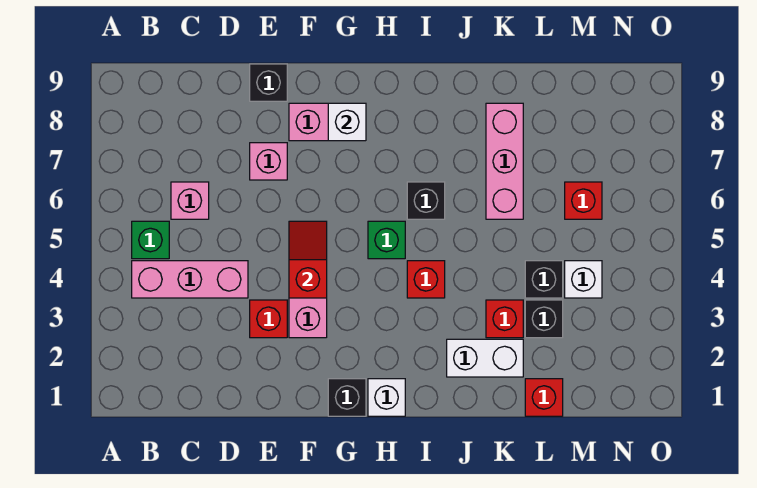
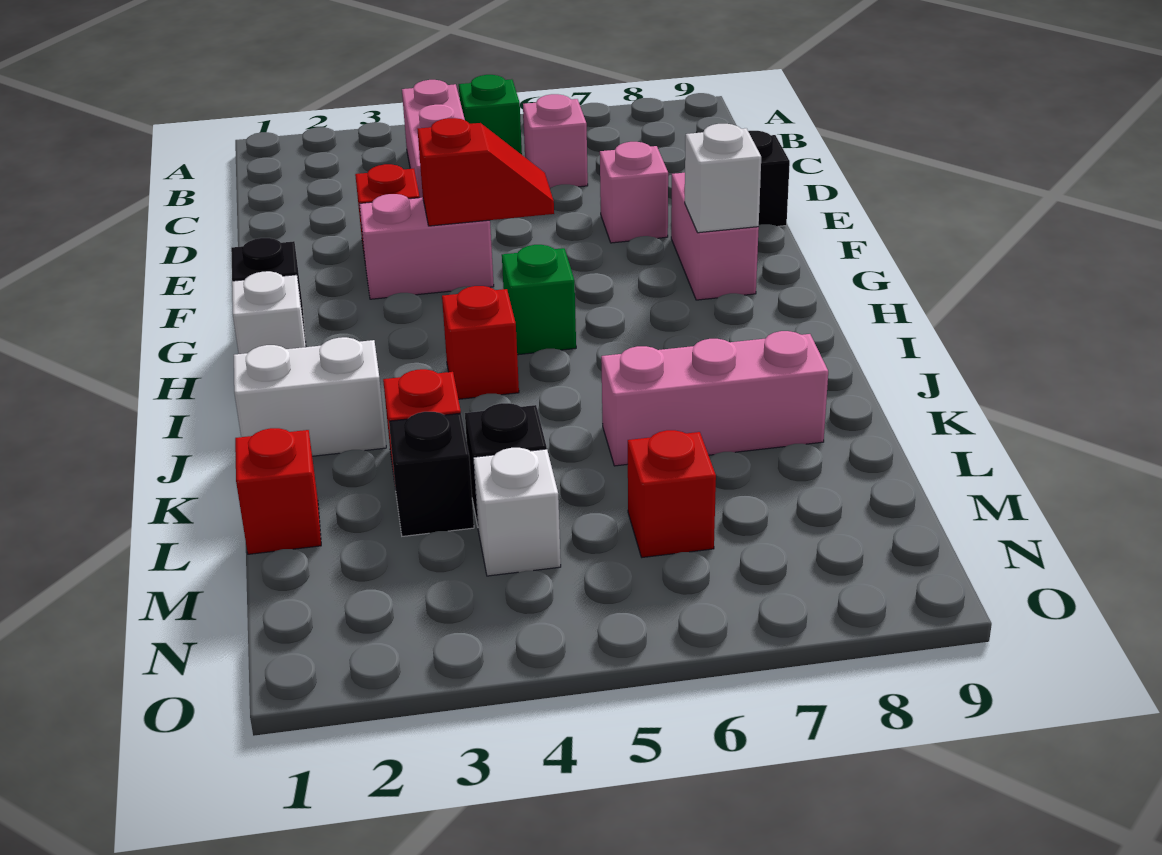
black 1x1 brick [407,182,445,219] -> none
white 1x2 brick [447,339,523,377] -> white 1x2 brick turned to [234,337,386,456]

